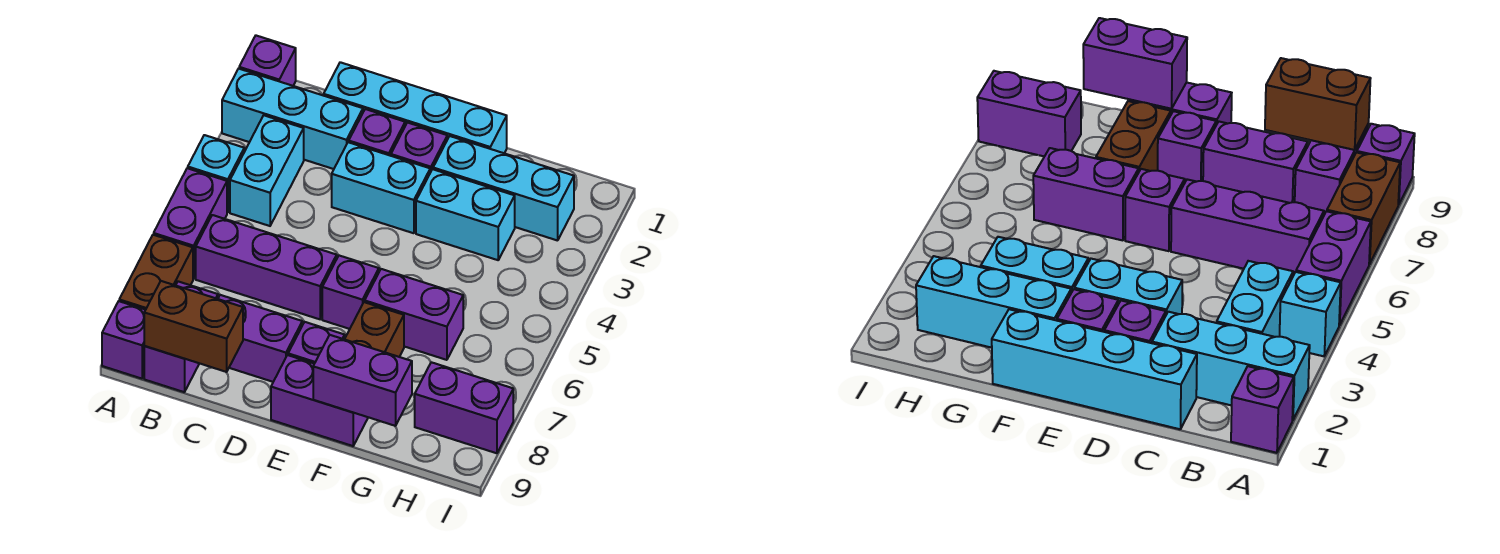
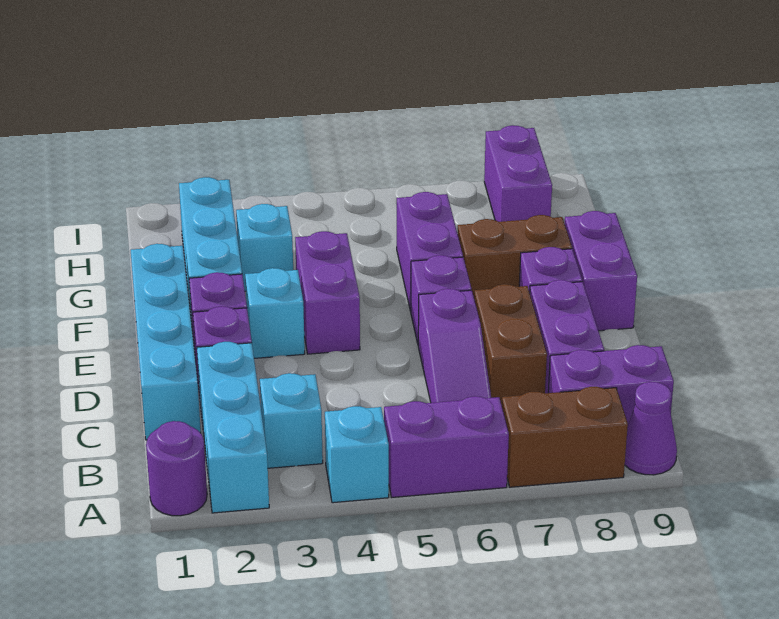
purple 1x1 brick [239,36,296,86] -> purple 1x1 round brick [146,421,207,516]
purple 1x1 brick [102,301,145,379] -> purple 1x1 cone [625,382,677,475]
cyan 1x2 brick [230,115,304,226] -> cyan 1x1 brick [260,373,323,468]
purple 1x3 brick [196,215,337,319] -> purple 1x3 slope [418,289,491,403]
brown 1x2 brick [144,281,243,372] -> brown 1x2 brick moved to [474,284,547,405]
cyan 1x2 brick [332,142,430,233] -> cyan 1x1 brick [245,268,305,358]
cyan 1x2 brick [416,169,515,260] -> cyan 1x1 brick [236,204,293,291]
purple 1x2 brick [313,335,412,426] -> purple 1x2 brick moved to [295,231,360,354]

